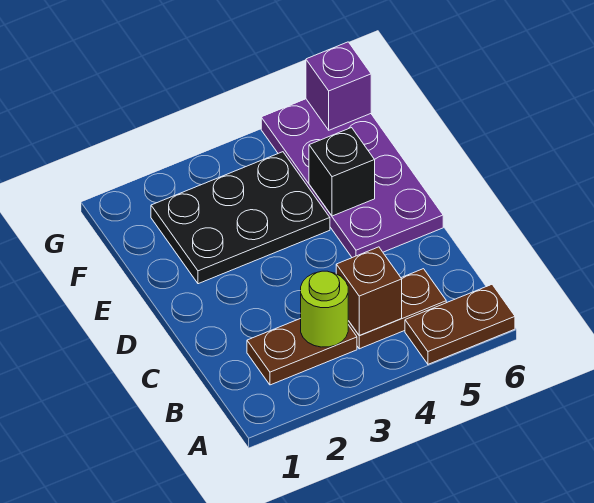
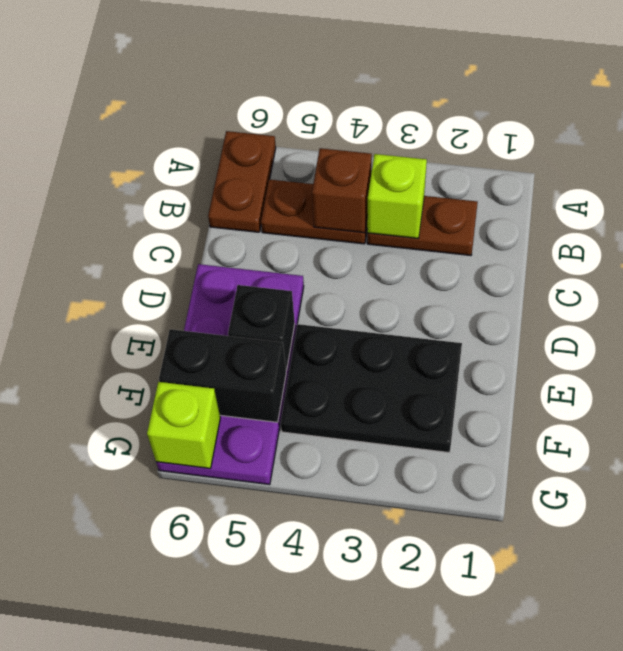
brown 1x2 plate [405,285,515,364] -> brown 1x2 plate turned to [208,131,276,232]
lime 1x1 round brick [301,271,348,347] -> lime 1x1 brick [367,154,427,238]
none -> black 1x2 brick [159,329,286,422]
purple 1x1 brick [306,42,371,130] -> lime 1x1 brick [147,382,220,469]

